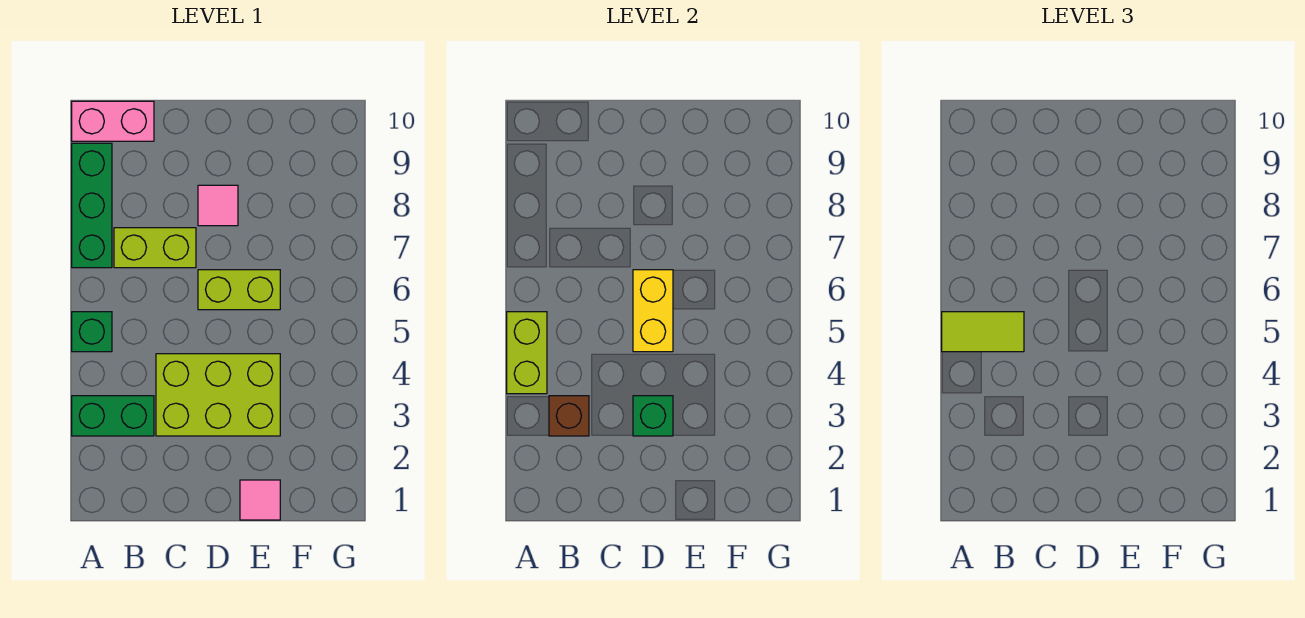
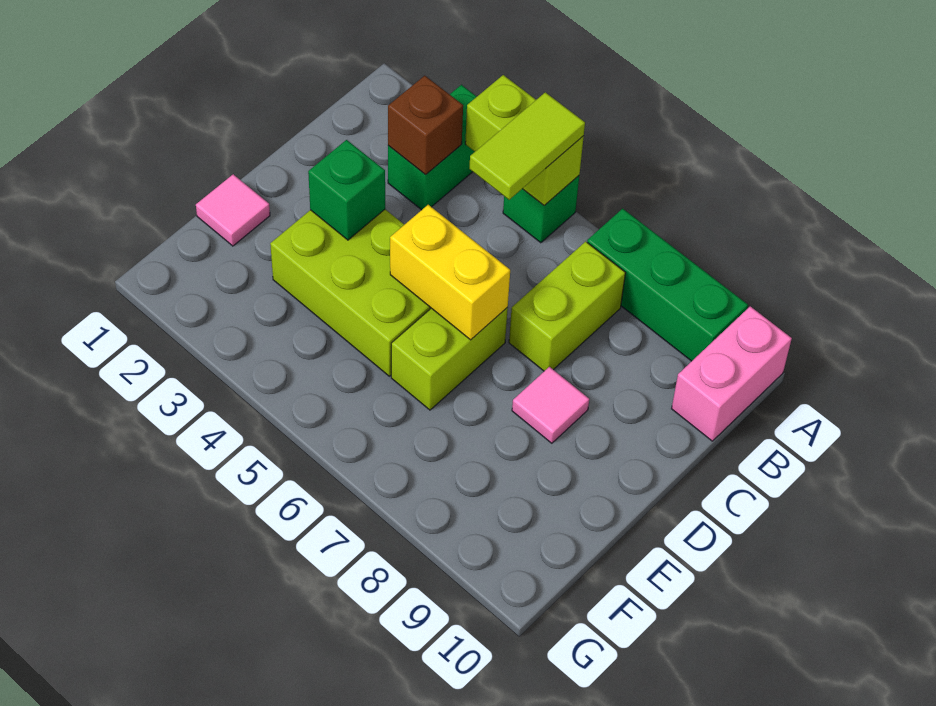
lime 2x3 brick [156,354,280,436] -> lime 2x3 brick turned to [270,209,431,376]

